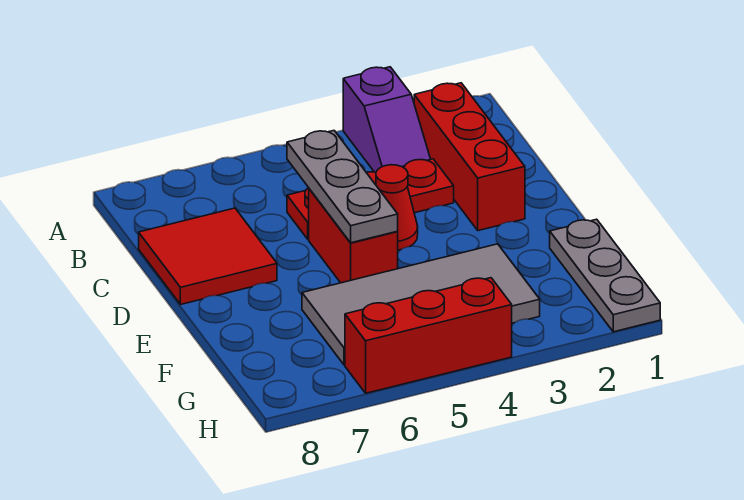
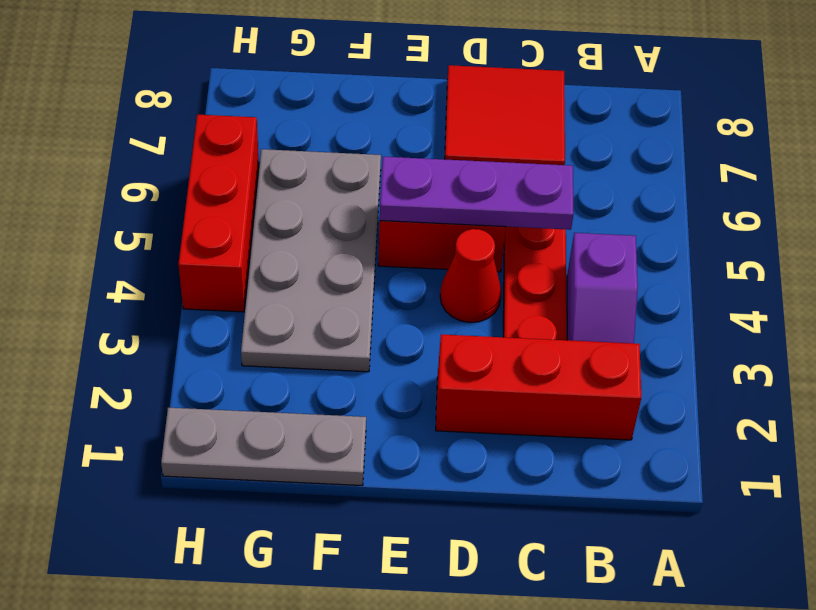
purple 1x2 slope [343,67,431,172] -> purple 1x2 slope turned to [567,233,638,343]
grey 1x3 plate [287,131,398,243] -> purple 1x3 plate [380,157,574,230]
grey 2x4 tile [302,244,540,365] -> grey 2x4 plate [241,149,381,372]

